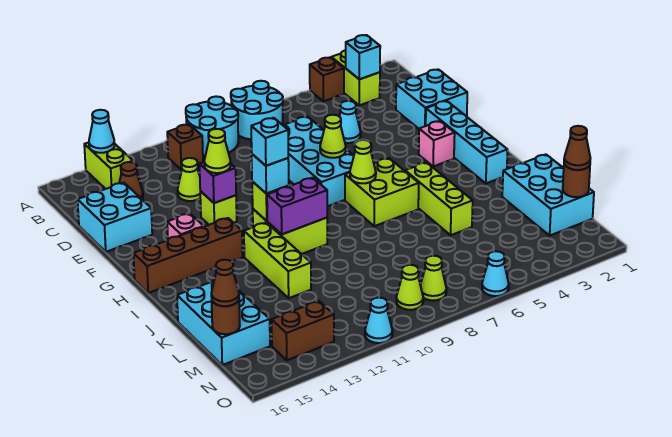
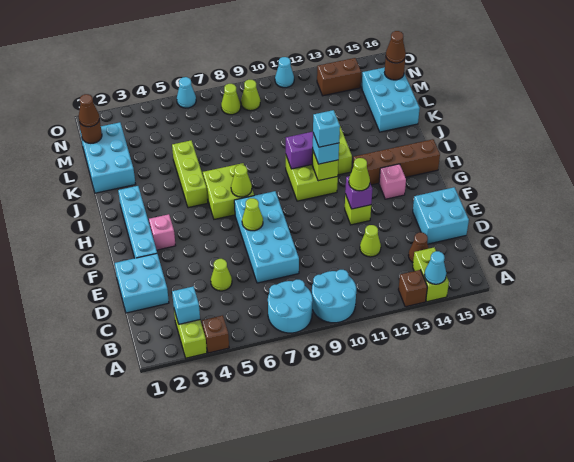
brown 1x1 brick [167,124,203,170] -> brown 1x1 brick moved to [398,270,427,307]
cyan 1x1 cone [339,101,361,143] -> lime 1x1 cone [211,259,232,291]

